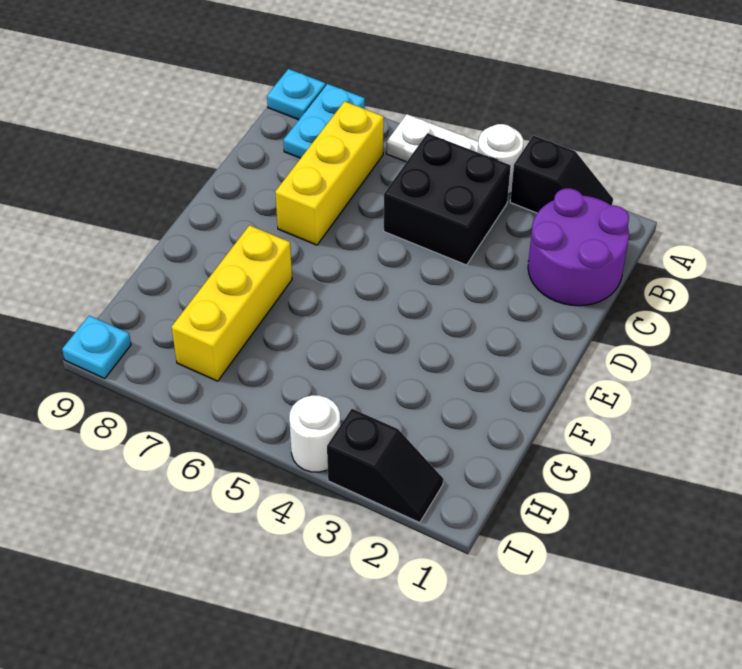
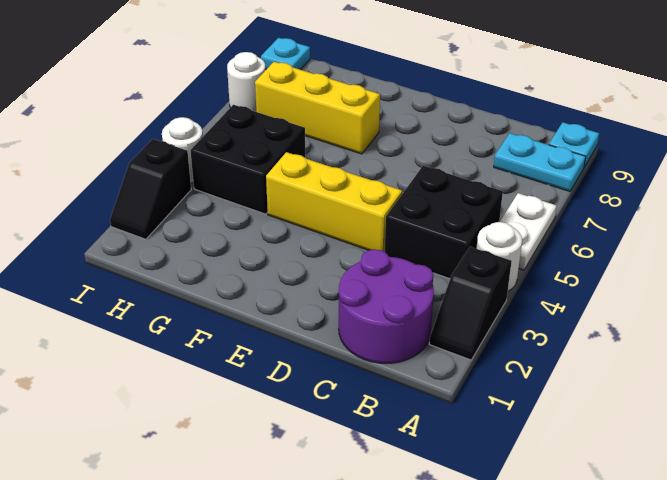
yellow 1x3 brick [275,101,384,245] -> yellow 1x3 brick moved to [266,152,402,252]
none -> black 2x2 brick [190,105,305,214]
none -> white 1x1 round brick [227,52,265,112]

